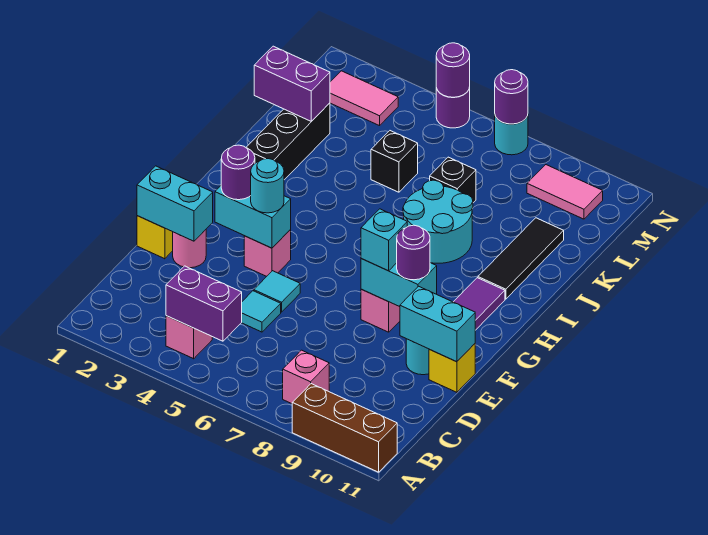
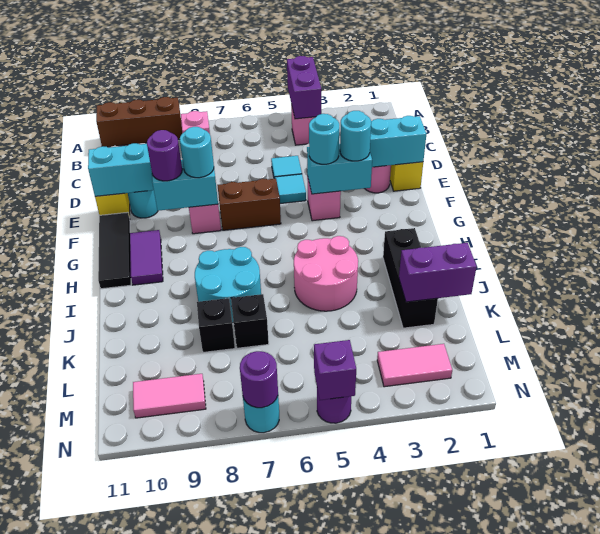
purple 1x2 brick [166,266,242,341] -> purple 1x2 brick turned to [287,56,321,119]
purple 1x1 round brick [221,145,255,200] -> cyan 1x1 round brick [340,111,371,161]
none -> brown 1x2 brick [217,179,281,230]
cyan 1x1 brick [361,209,407,271] -> cyan 1x1 round brick [180,127,214,178]
none -> pink 2x2 round brick [294,236,358,311]
black 1x3 tile [478,218,564,299] -> black 1x3 tile moved to [98,212,131,289]
black 1x1 brick [371,131,418,192] -> black 1x1 brick moved to [197,298,235,352]
purple 1x1 round brick [436,43,470,97] -> purple 1x1 brick [314,340,356,400]

